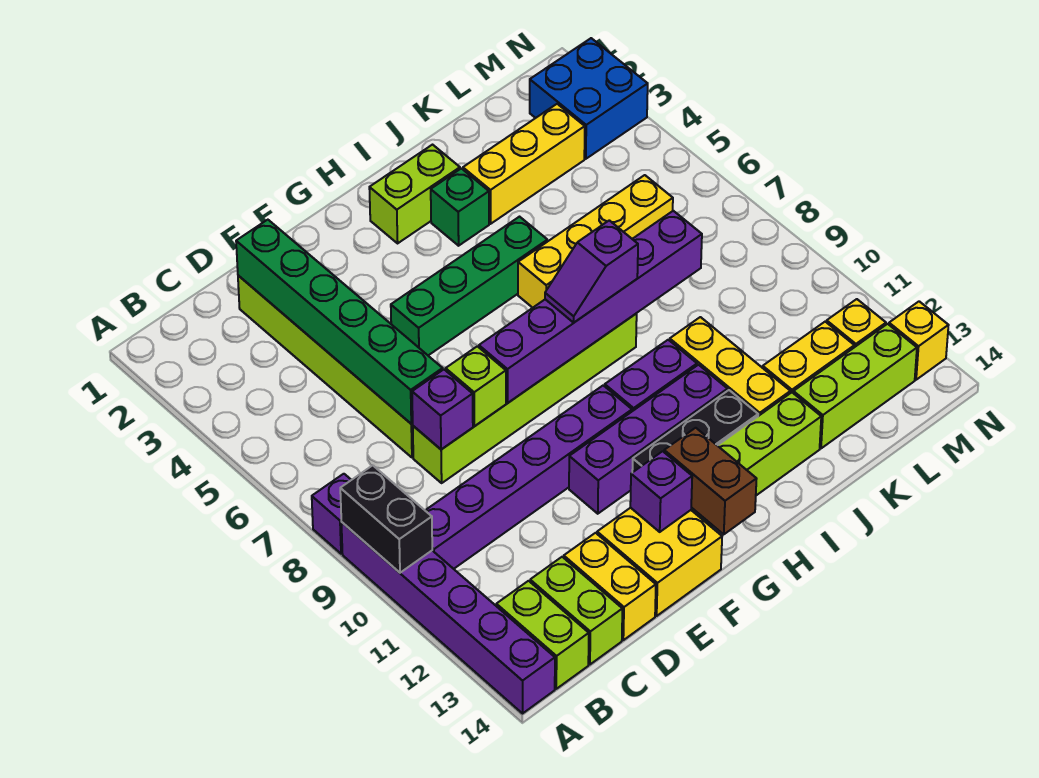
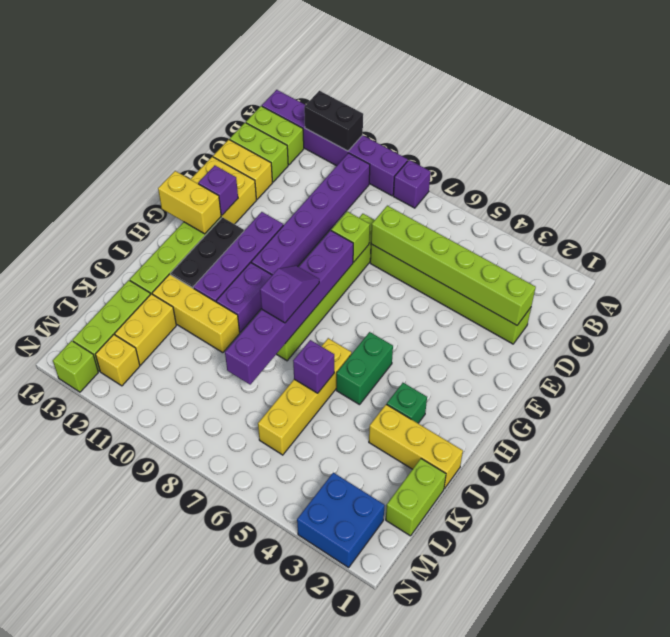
black 1x2 brick [340,465,432,573] -> black 1x2 brick moved to [304,91,363,151]
green 1x6 brick [236,220,443,424] -> lime 1x6 brick [371,206,536,325]
purple 1x1 brick [412,370,473,450] -> purple 1x1 brick moved to [293,340,334,393]
green 1x4 brick [391,217,547,355] -> green 1x2 brick [336,332,393,405]
brown 1x2 brick [664,428,756,534] -> yellow 1x2 brick [158,171,221,234]
lime 1x2 brick [369,145,460,243] -> lime 1x2 brick moved to [386,459,446,536]
yellow 1x3 brick [463,104,585,224] -> yellow 1x3 brick turned to [369,404,463,489]
yellow 1x1 brick [889,301,949,380] -> lime 1x1 brick [53,341,98,392]

